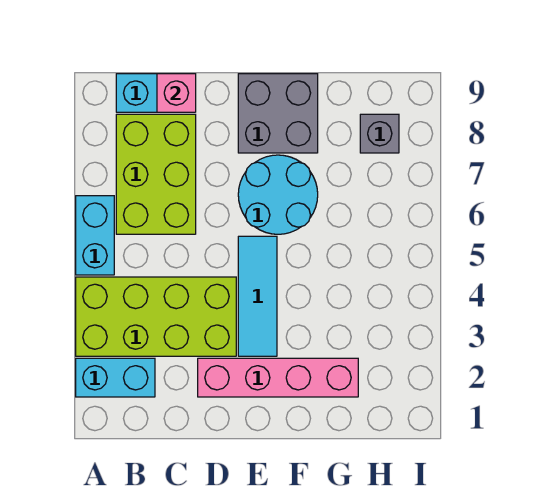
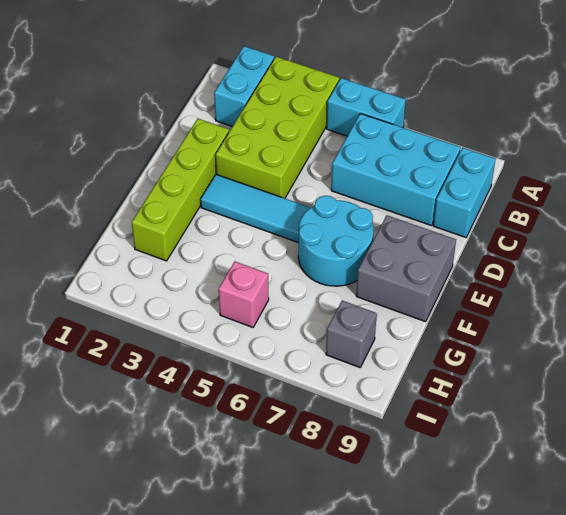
lime 2x3 brick [116,114,196,234] -> cyan 2x3 brick [331,113,461,226]
pink 1x1 brick [157,74,196,112] -> pink 1x1 brick moved to [219,262,269,327]
pink 1x4 brick [198,358,358,397] -> lime 1x4 brick [132,119,229,261]

